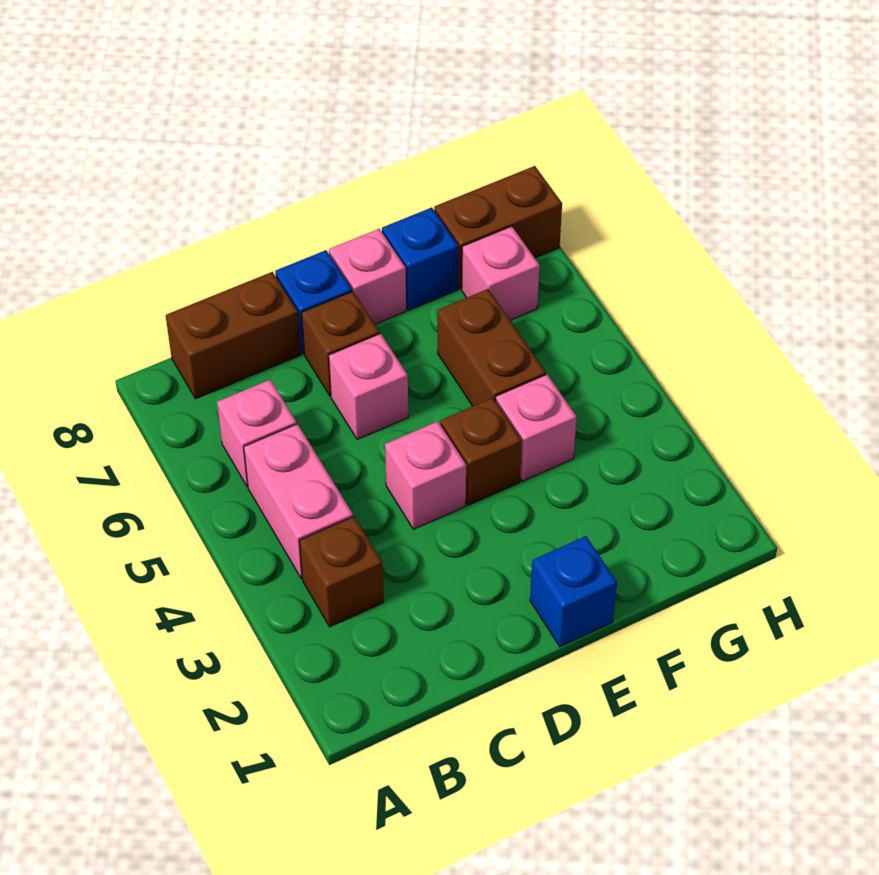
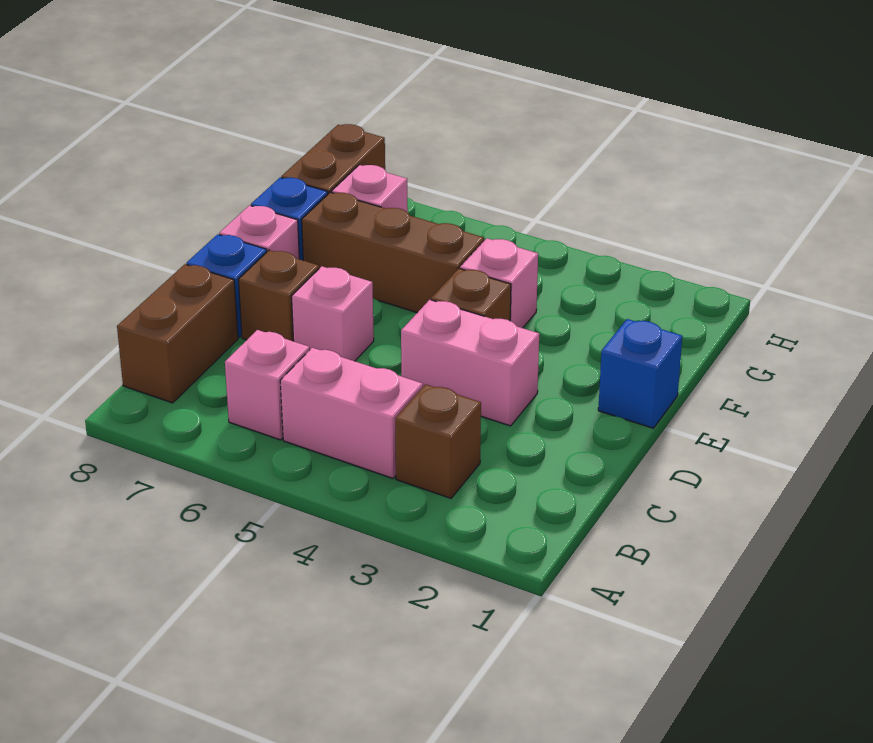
pink 1x1 brick [385,421,466,529] -> pink 1x2 brick [401,300,539,426]
brown 1x2 brick [437,289,546,406] -> brown 1x3 brick [302,192,484,313]

